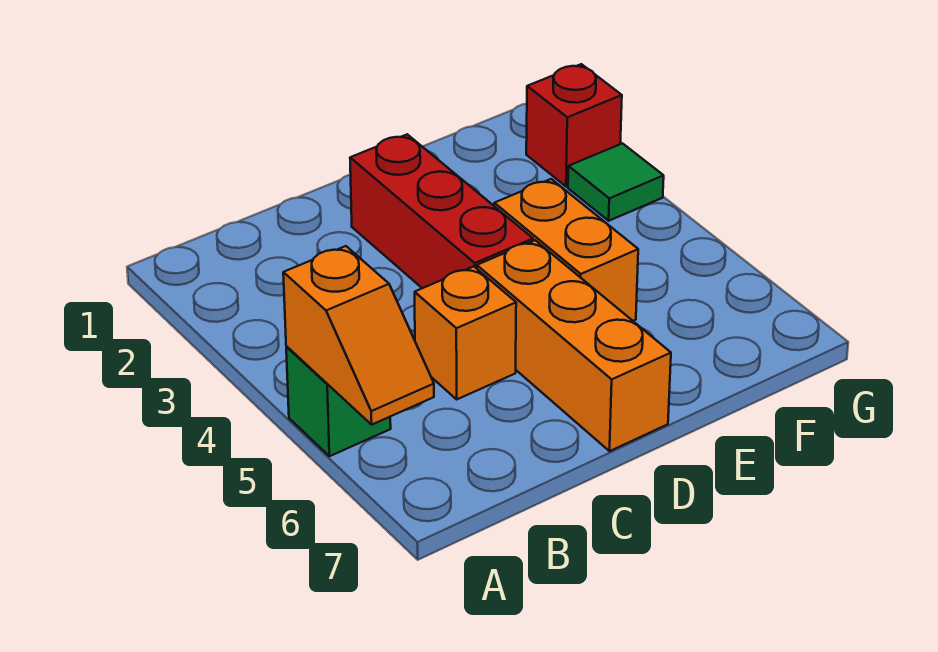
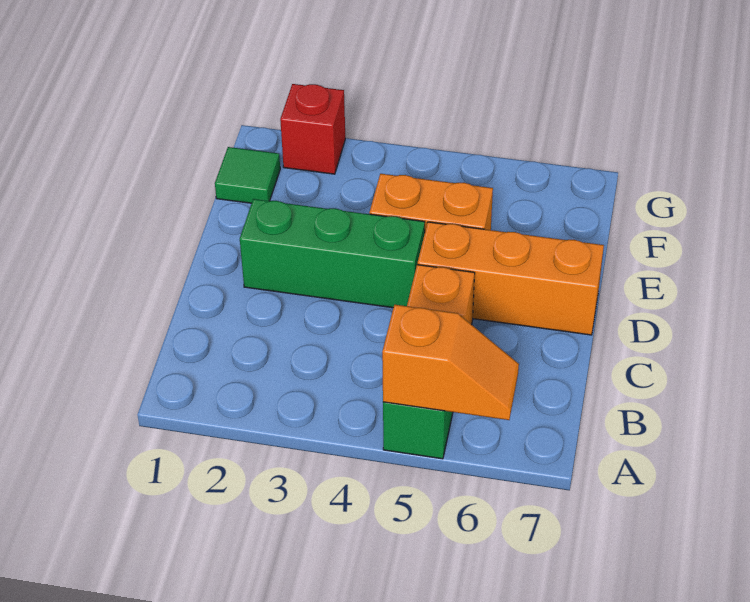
red 1x3 brick [350,134,533,288] -> green 1x3 brick [240,199,425,308]
green 1x1 tile [568,143,664,221] -> green 1x1 tile moved to [215,147,280,203]

